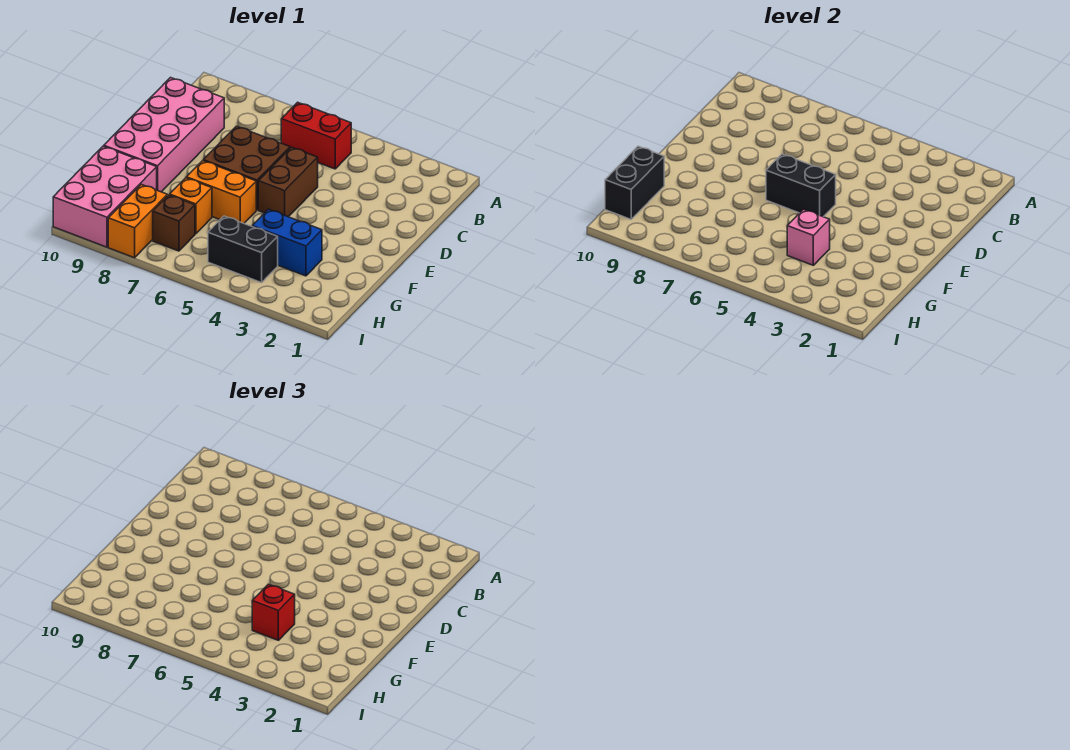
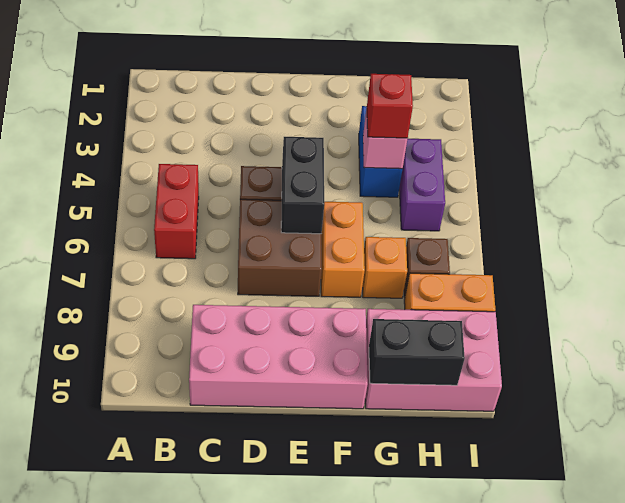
black 1x2 brick [208,216,278,283] -> purple 1x2 brick [399,139,445,231]

